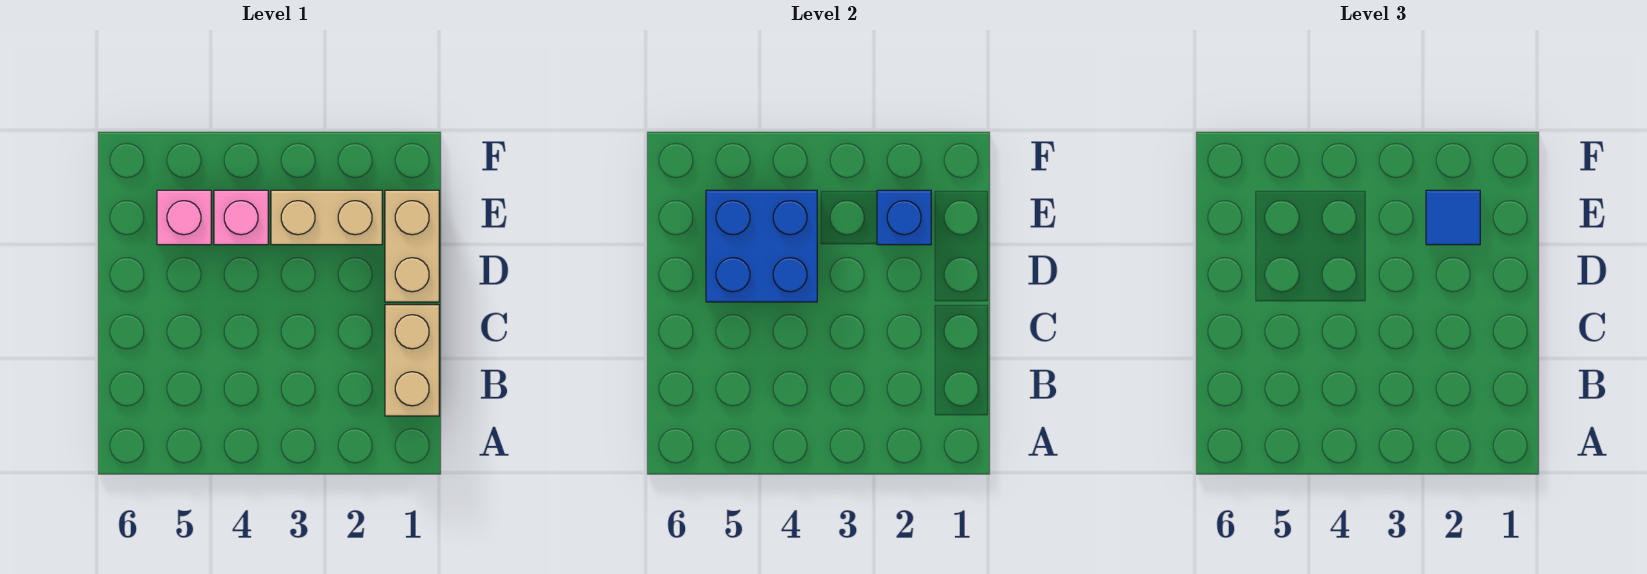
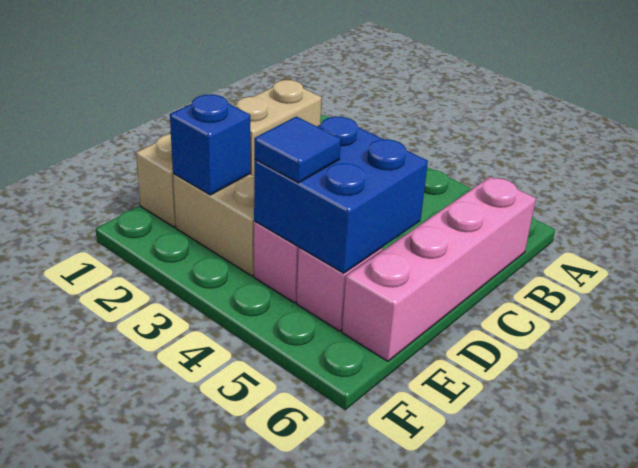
none -> pink 1x4 brick [342,177,536,361]
blue 1x1 tile [1426,190,1480,245] -> blue 1x1 tile moved to [254,117,341,183]

